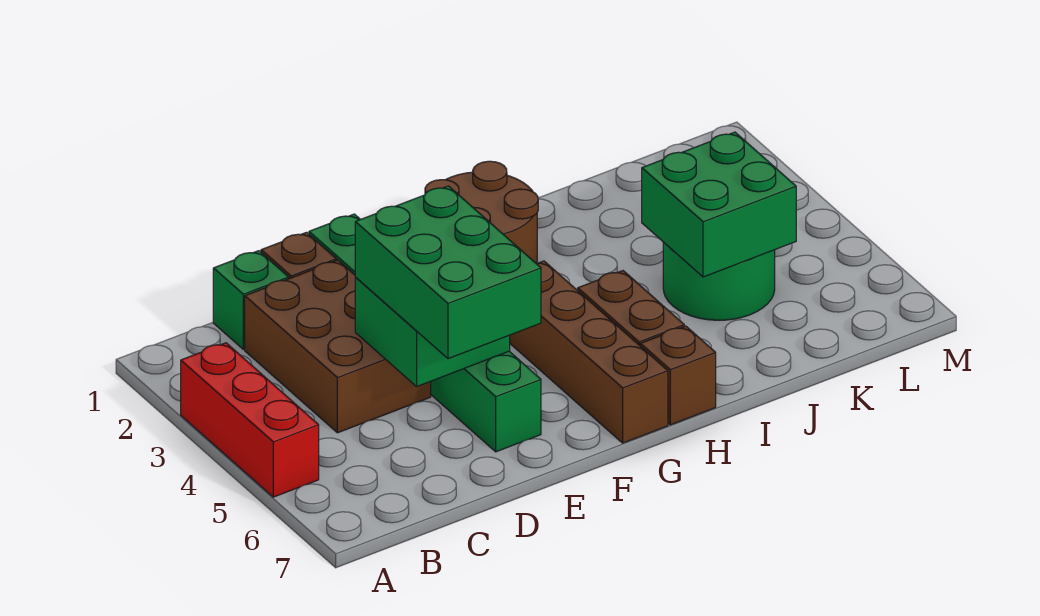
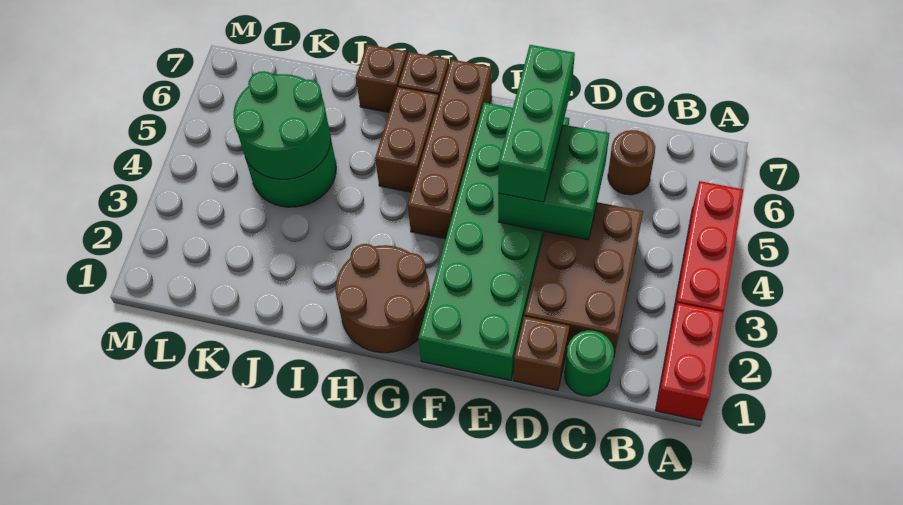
none -> red 1x2 brick [656,303,723,420]
green 1x1 brick [213,251,289,349] -> green 1x1 round brick [565,331,614,396]
none -> brown 1x1 round brick [608,130,655,195]
green 2x3 brick [355,186,541,359] -> green 1x3 brick [498,45,575,202]
green 1x6 brick [309,214,541,452] -> green 2x6 brick [418,103,569,380]
none -> brown 1x1 brick [356,44,407,112]
green 2x2 brick [642,132,796,277] -> green 2x2 round brick [234,71,331,179]

